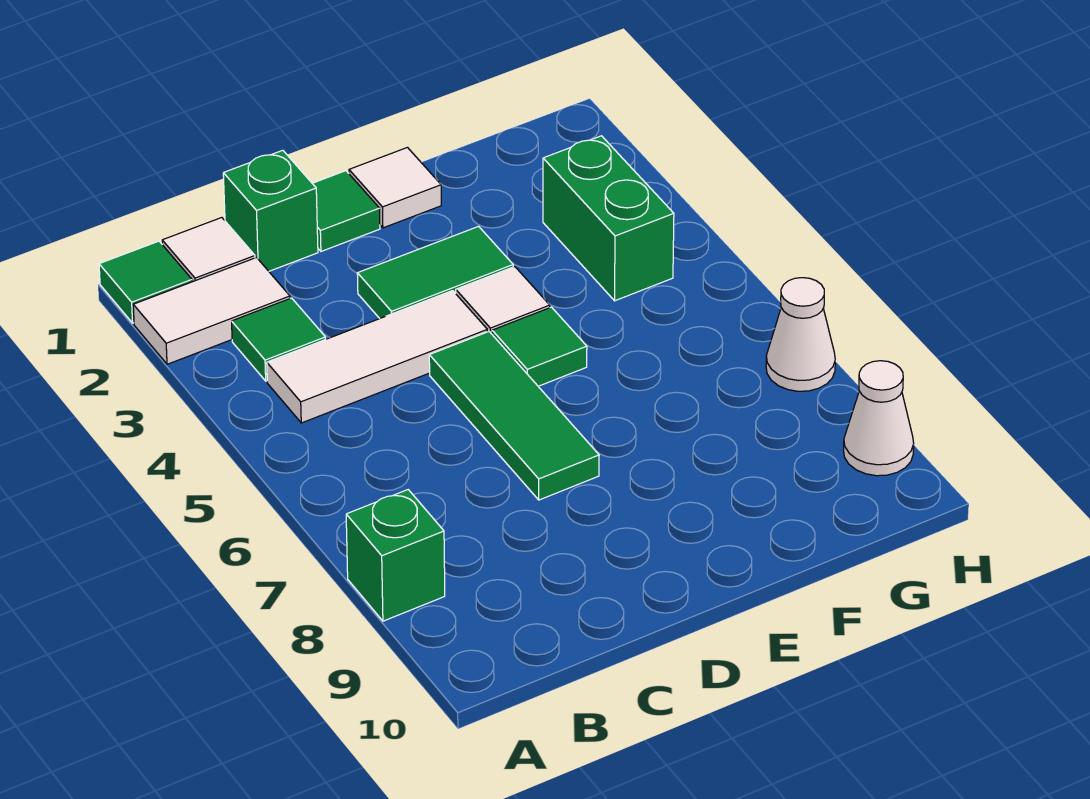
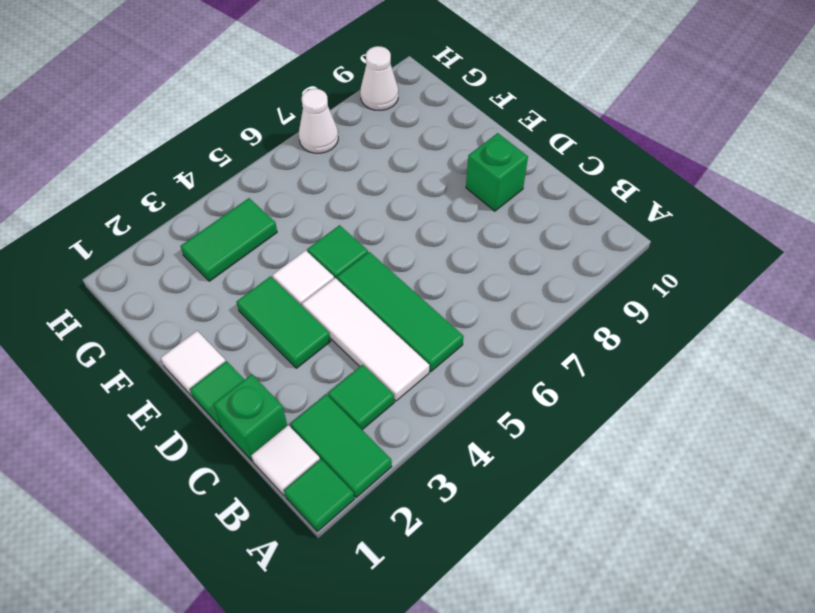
white 1x2 tile [133,258,290,364] -> green 1x2 tile [290,394,392,498]
green 1x1 brick [346,490,445,621] -> green 1x1 brick moved to [466,133,528,211]
green 1x3 tile [429,332,599,500] -> green 1x3 tile turned to [337,252,464,372]
green 1x2 brick [543,136,674,301] -> green 1x2 tile [180,198,277,281]

